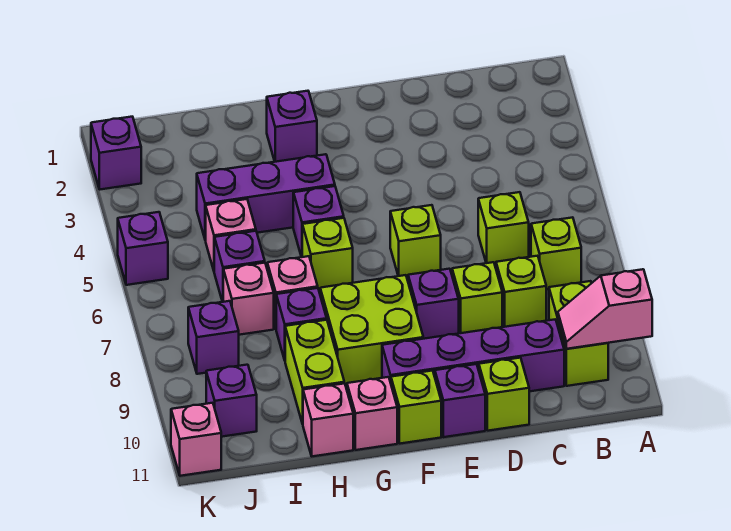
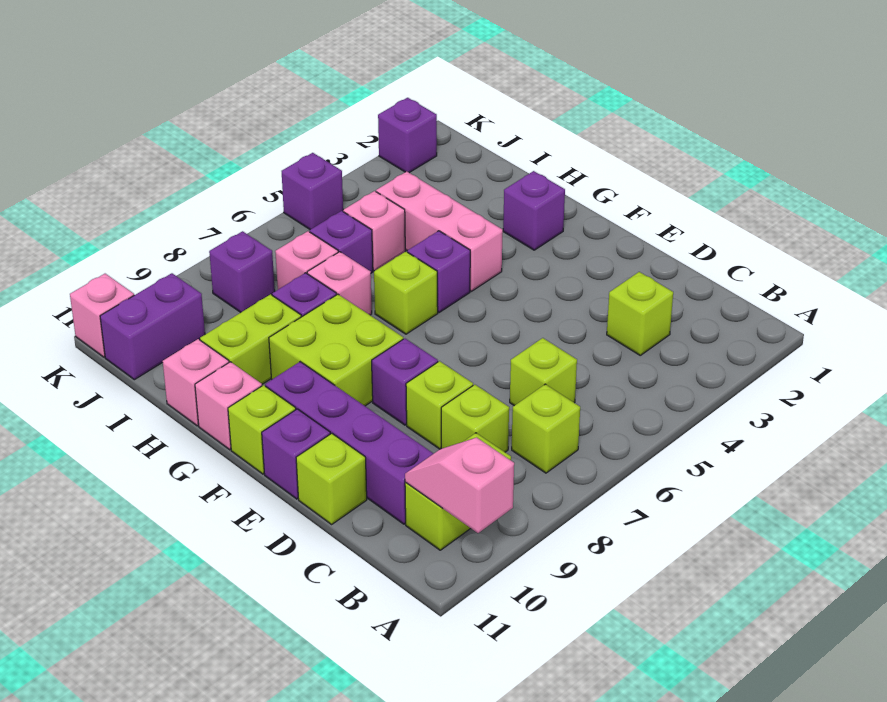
lime 1x1 brick [390,205,441,277] -> lime 1x1 brick moved to [607,272,673,355]
purple 1x3 brick [197,154,335,240] -> pink 1x3 brick [376,172,503,291]
purple 1x1 brick [206,365,257,437] -> purple 1x2 brick [100,273,205,380]

